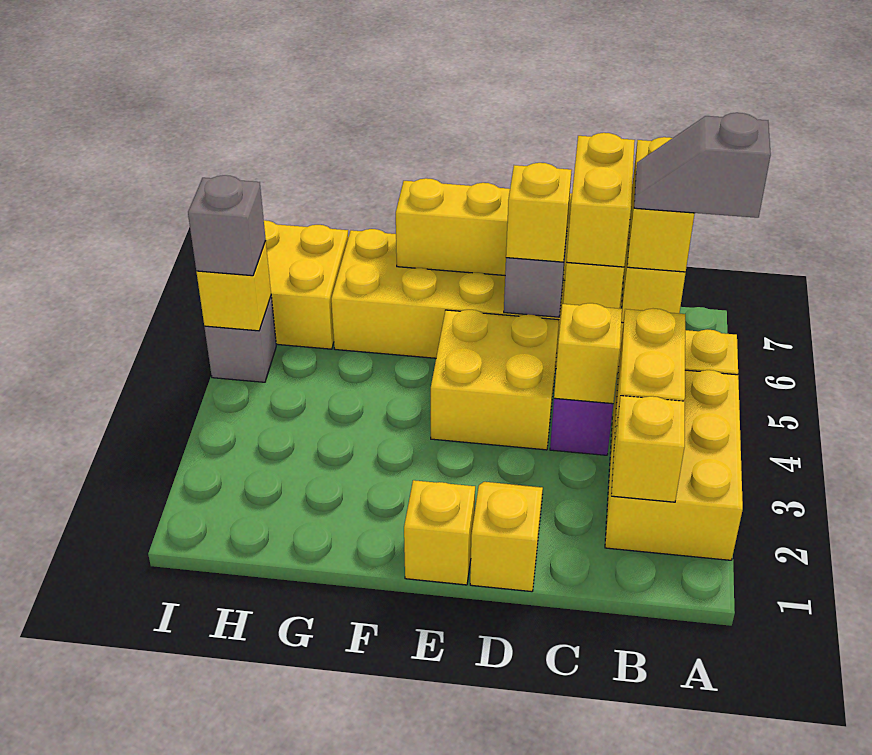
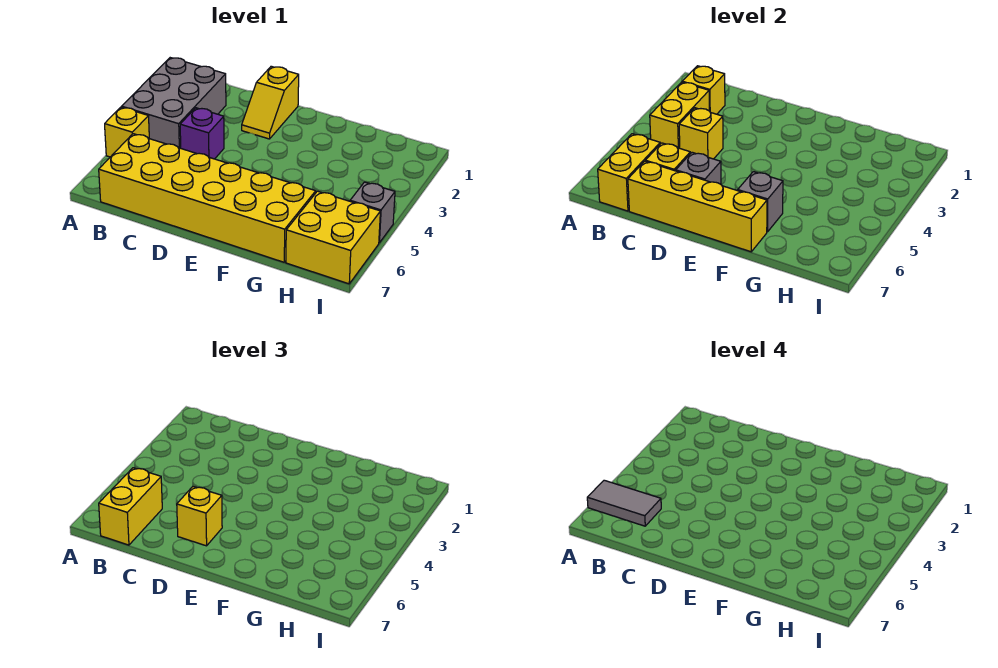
yellow 2x3 brick [605,370,743,560] -> grey 2x3 brick [122,58,226,148]
grey 1x2 slope [634,113,771,218] -> grey 1x2 tile [587,480,661,526]
yellow 1x2 brick [567,133,635,267] -> none
yellow 2x2 brick [431,310,559,450] -> none
yellow 1x1 brick [404,480,475,585] -> none
yellow 1x1 brick [197,241,271,331] -> none
grey 1x1 brick [188,175,266,276] -> grey 1x1 brick moved to [738,172,783,232]

